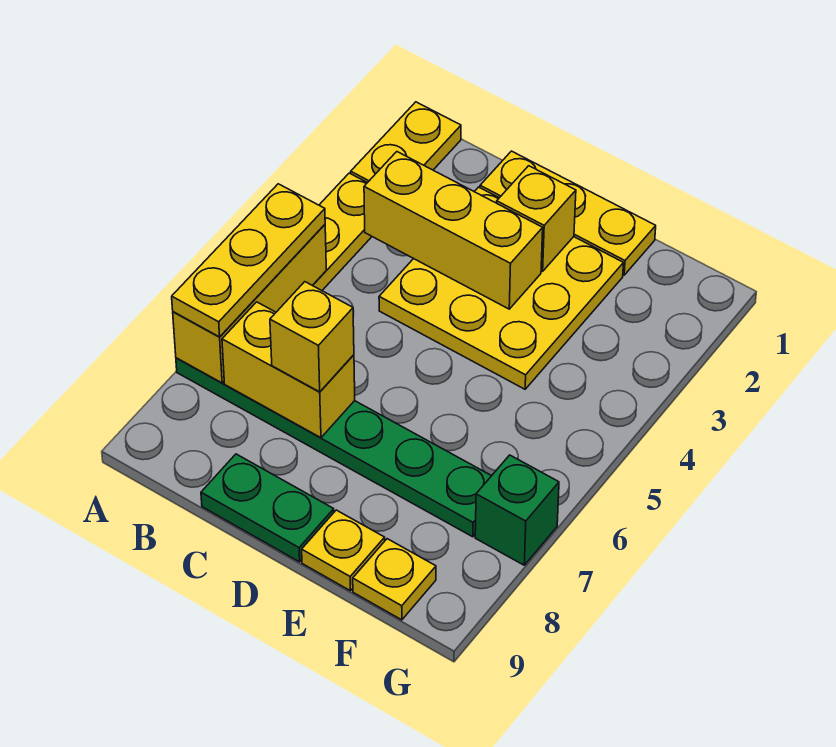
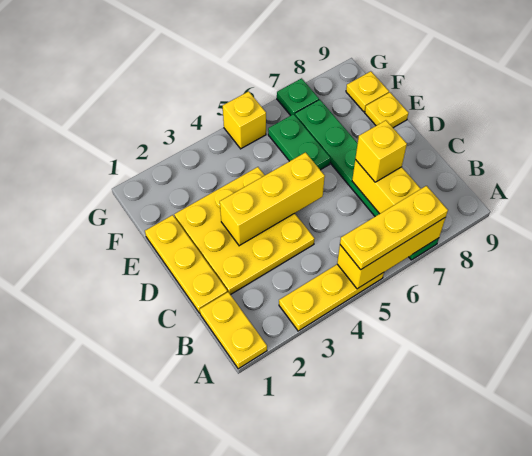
yellow 1x2 plate [351,102,461,183] -> yellow 1x2 plate turned to [200,292,267,369]
yellow 1x3 brick [364,152,543,309] -> yellow 1x3 brick turned to [220,152,325,246]
green 1x2 plate [201,454,334,562] -> green 1x2 plate moved to [268,114,330,170]
yellow 1x1 brick [497,166,576,271] -> yellow 1x1 brick moved to [223,91,266,149]
green 1x1 brick [475,455,559,565] -> green 1x1 plate [277,78,319,116]

